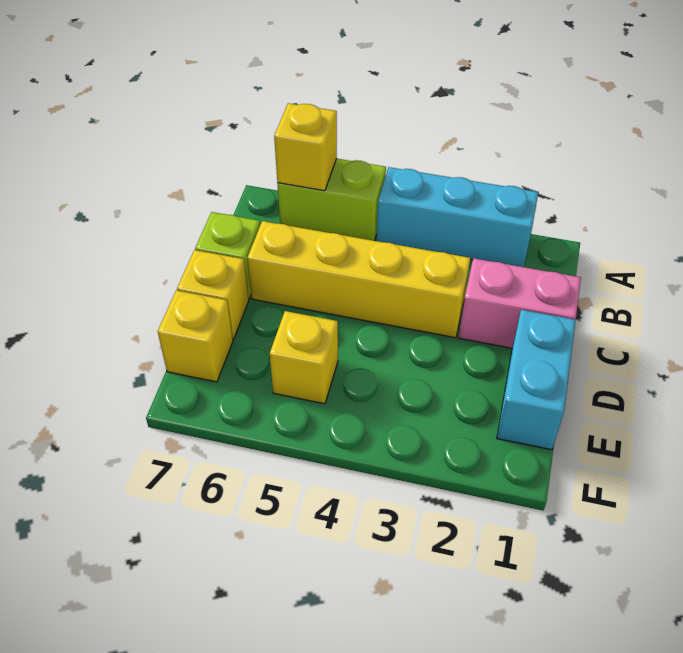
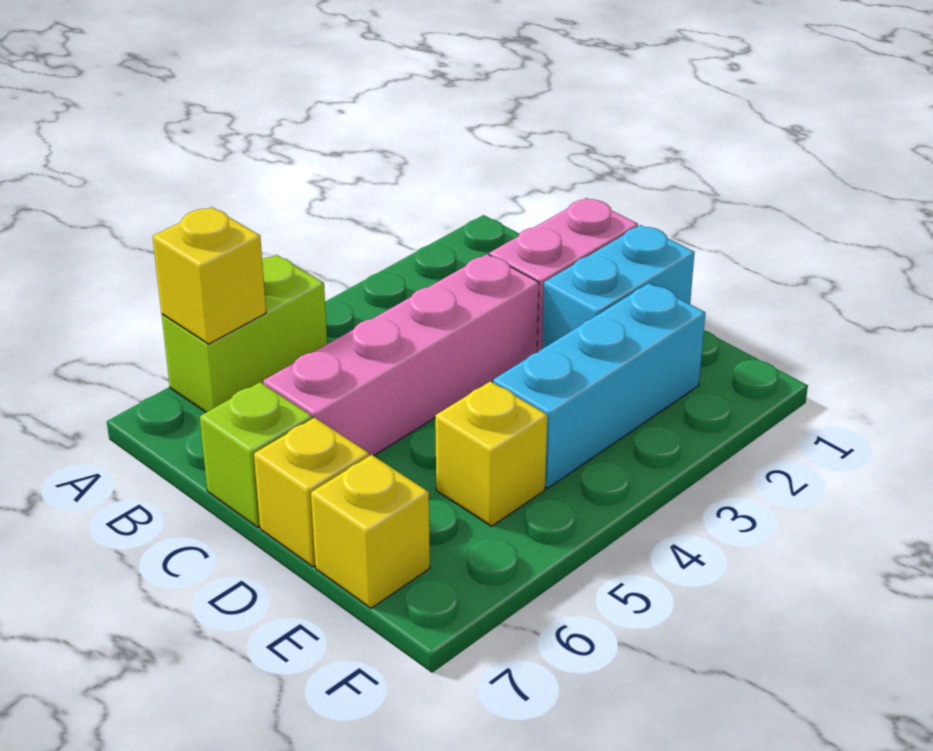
cyan 1x3 brick [377,167,538,267] -> cyan 1x3 brick moved to [493,283,705,488]
yellow 1x4 brick [247,221,470,338] -> pink 1x4 brick [263,254,539,456]
cyan 1x2 brick [497,310,576,450] -> cyan 1x2 brick turned to [542,225,694,349]

